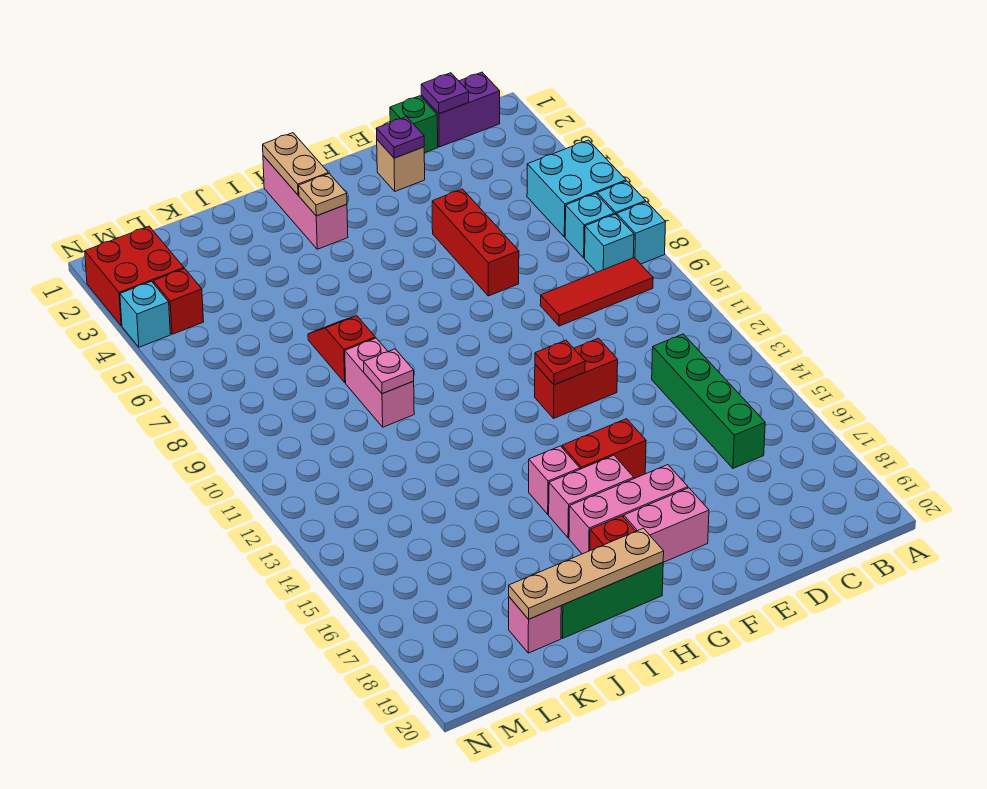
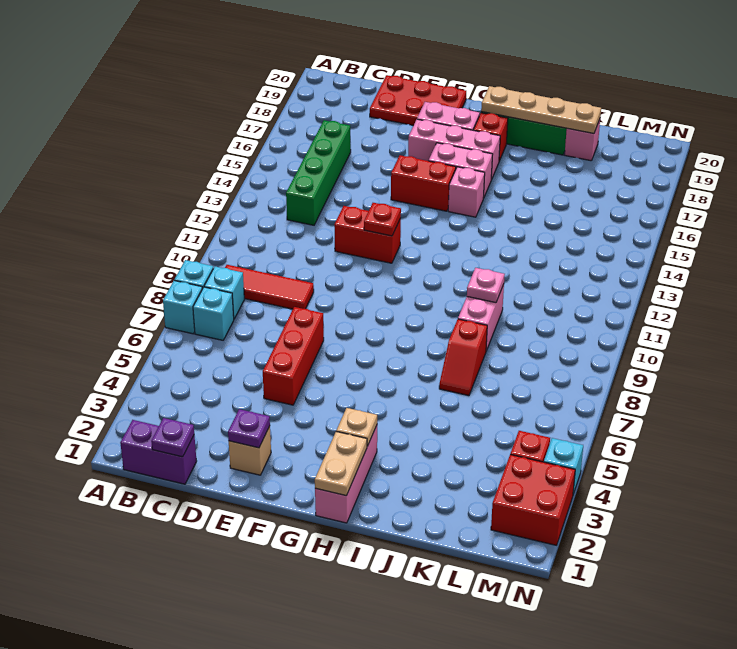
cyan 2x2 brick [527,140,626,237] -> none
green 1x1 brick [390,96,438,153] -> none
none -> red 2x3 plate [370,75,466,125]

